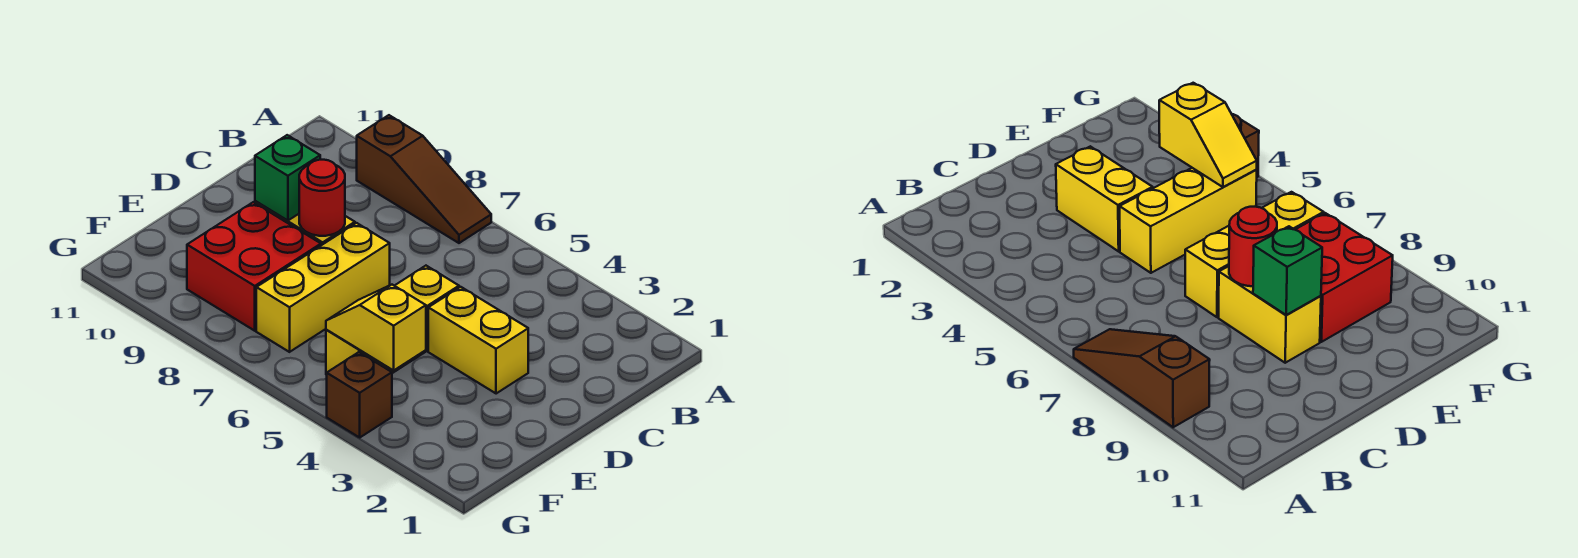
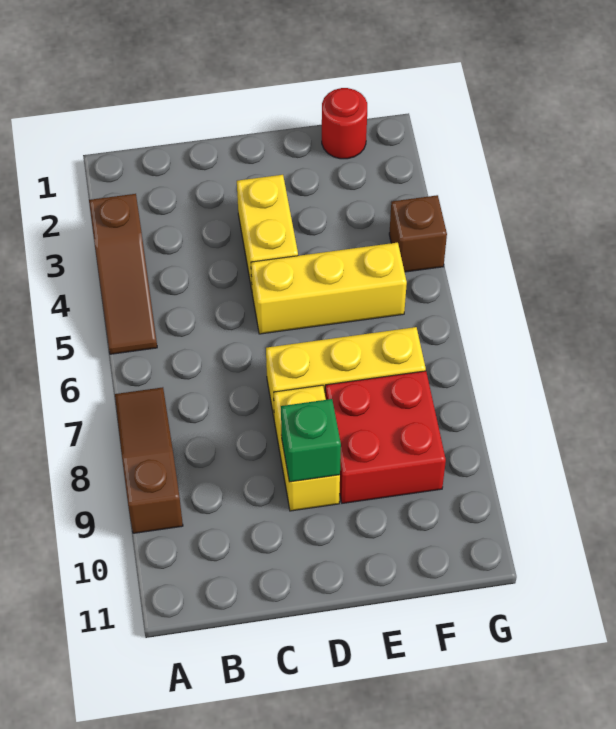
none -> brown 1x3 slope [89,194,157,354]
red 1x1 round brick [299,160,345,236] -> red 1x1 round brick moved to [322,88,367,159]
yellow 1x2 slope [326,285,426,370] -> none

